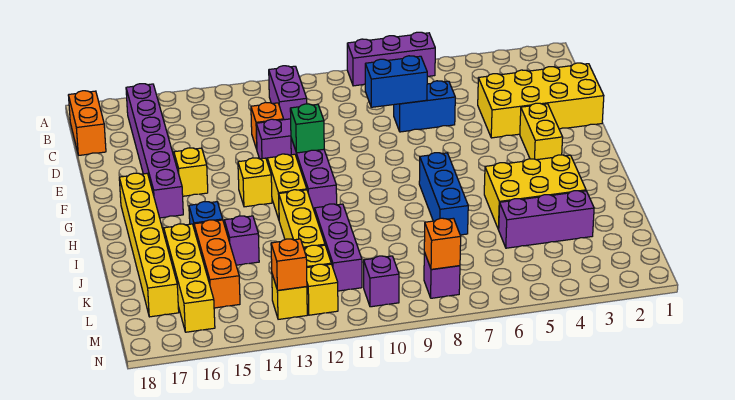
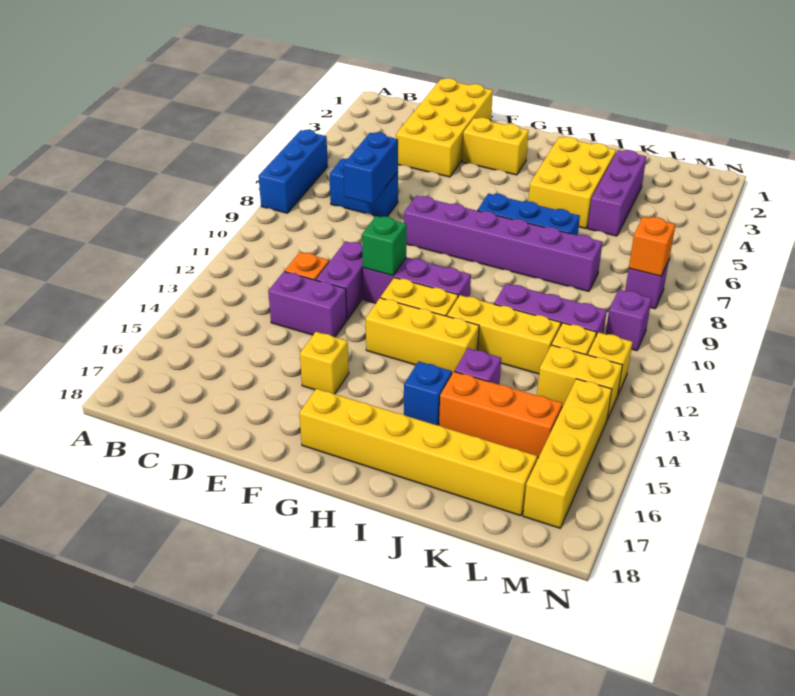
purple 1x3 brick [347,32,435,86] -> blue 1x3 brick [258,130,328,213]
purple 1x2 brick [269,66,307,120] -> purple 1x2 brick moved to [268,272,347,337]
purple 1x6 brick [126,84,183,218] -> purple 1x6 brick moved to [404,196,603,291]
orange 1x2 brick [68,91,106,155] -> none
blue 1x2 brick [394,81,455,132] -> blue 1x2 brick turned to [329,158,398,217]
yellow 1x1 brick [238,158,272,207] -> yellow 1x3 brick [366,298,479,374]
yellow 1x4 brick [164,224,215,332] -> yellow 1x4 brick turned to [523,379,612,528]
yellow 1x1 brick [272,275,307,319] -> yellow 1x2 brick [537,345,622,419]
orange 1x1 brick [271,239,307,290] -> none

